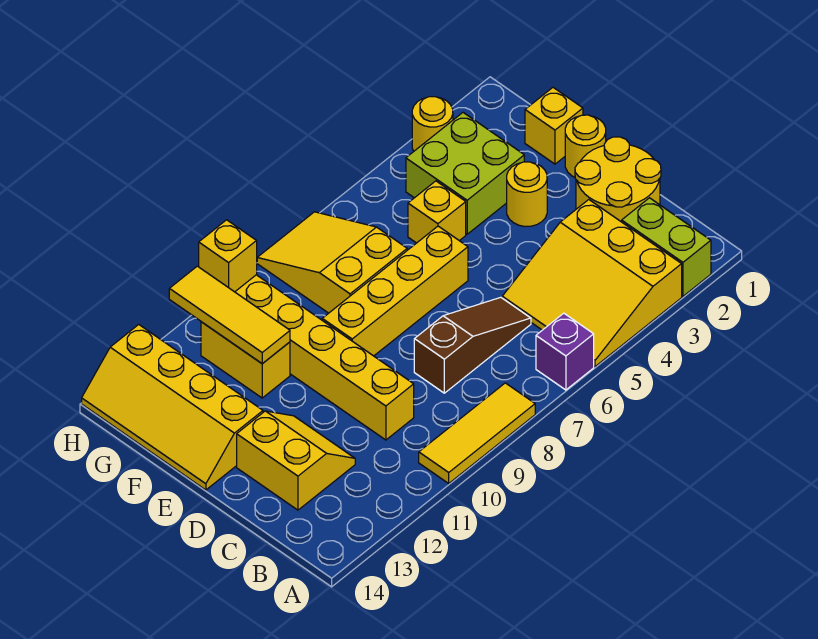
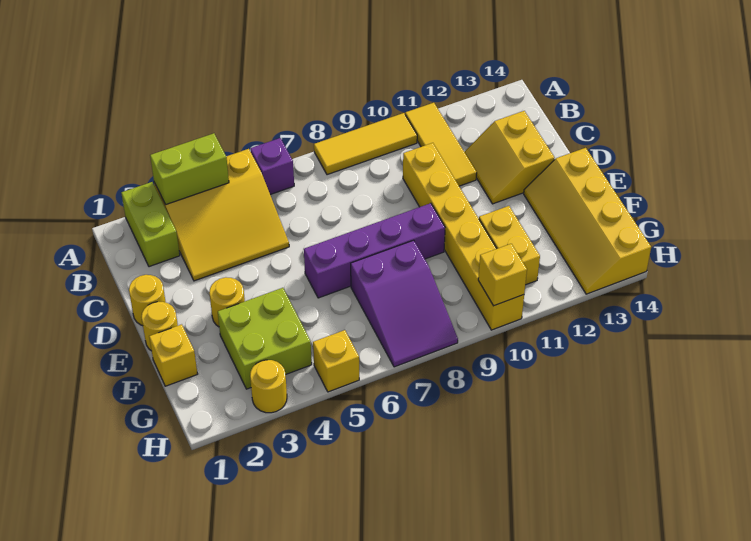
yellow 3x3 slope [502,200,682,367] -> yellow 3x3 slope turned to [154,149,289,281]
none -> lime 1x2 brick [150,133,229,205]
yellow 2x2 round brick [575,137,661,222] -> yellow 1x1 round brick [129,275,166,326]
brown 1x3 slope [414,297,531,393] -> none
yellow 1x4 brick [322,226,468,356] -> purple 1x4 brick [304,203,445,298]
yellow 2x4 slope [82,325,263,490] -> yellow 2x4 slope turned to [524,148,651,294]
yellow 1x1 brick [408,181,466,243] -> yellow 1x1 brick moved to [313,330,359,392]
yellow 2x3 slope [257,212,407,313] -> purple 2x3 slope [351,240,458,367]
yellow 1x3 tile [169,266,290,364] -> yellow 1x3 tile moved to [405,103,477,186]

